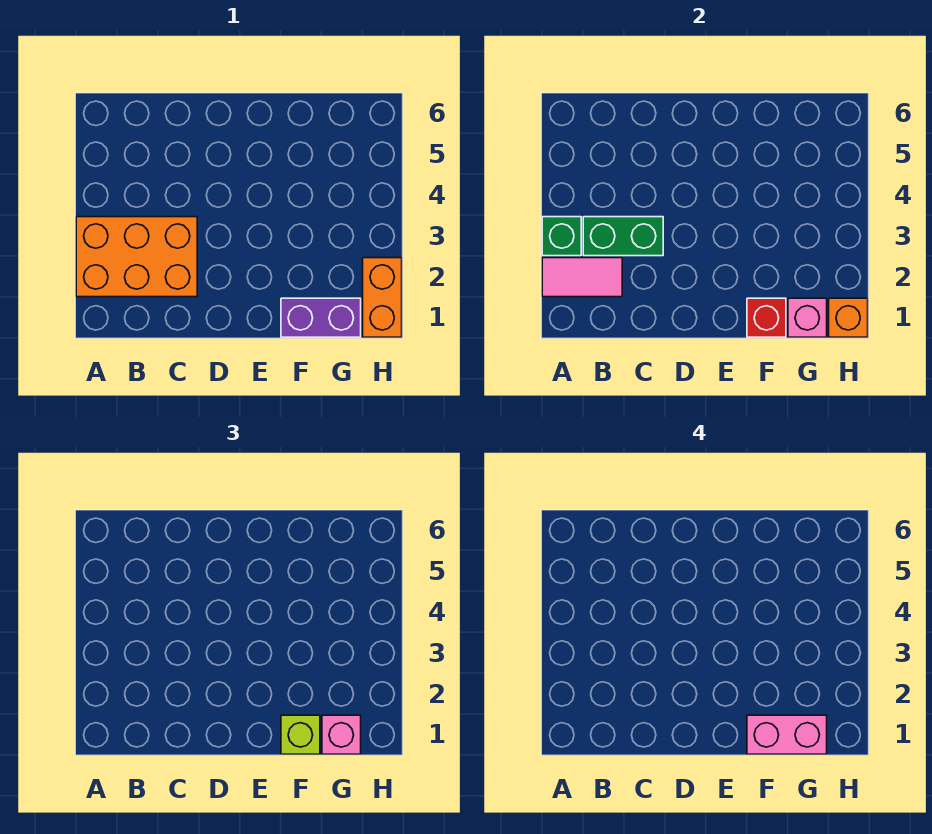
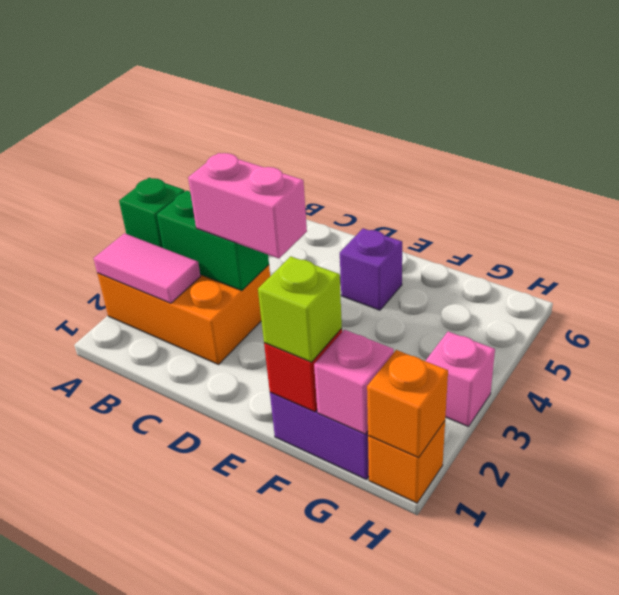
none -> purple 1x1 brick [340,228,402,310]
pink 1x2 brick [747,715,827,754] -> pink 1x2 brick moved to [188,153,307,259]
pink 1x1 brick [322,715,361,754] -> pink 1x1 brick moved to [426,332,495,427]
orange 1x2 brick [363,258,402,337] -> orange 1x1 brick [368,421,445,503]

